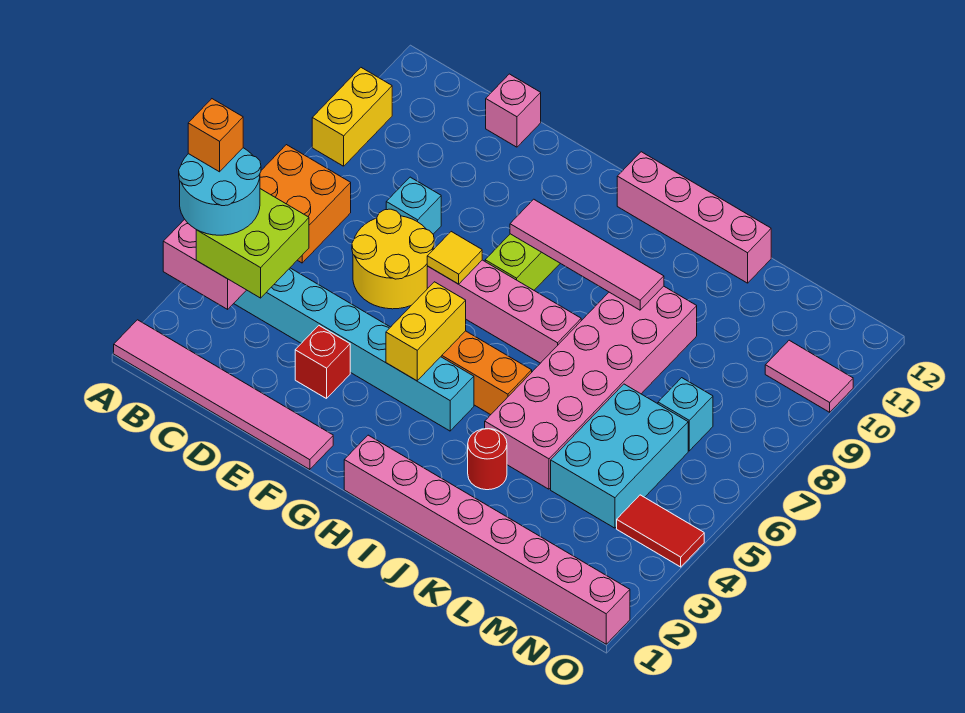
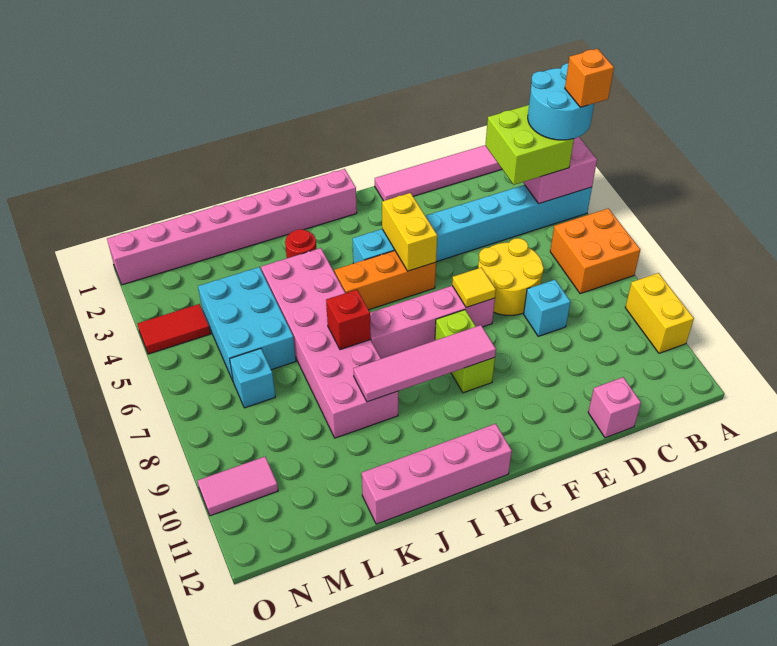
red 1x1 brick [295,326,350,399] -> red 1x1 brick moved to [326,290,371,350]

